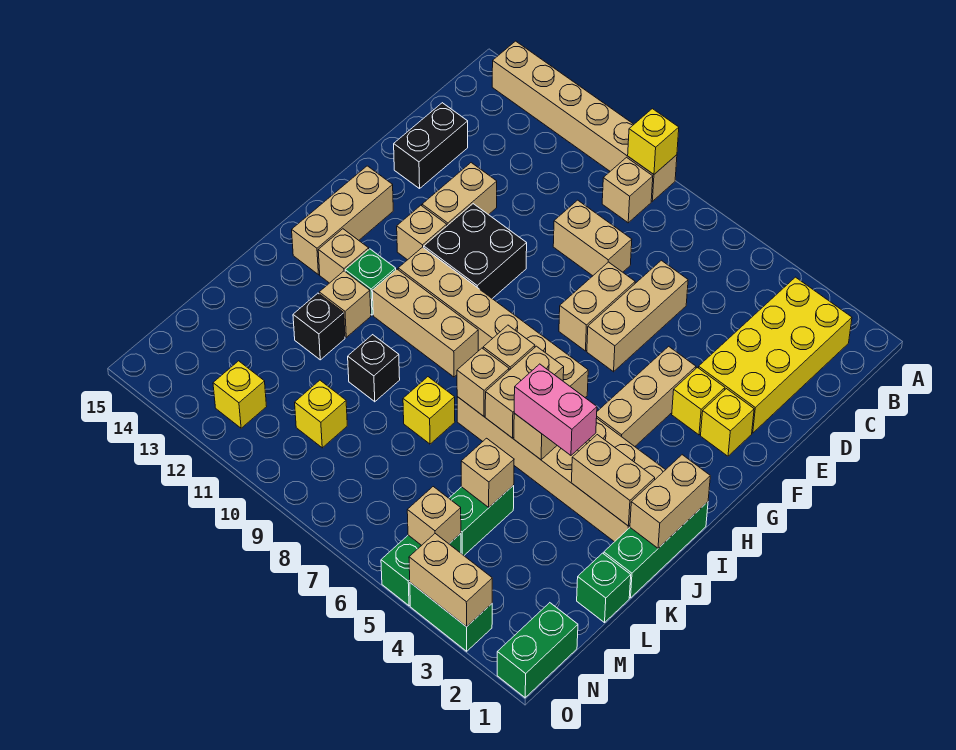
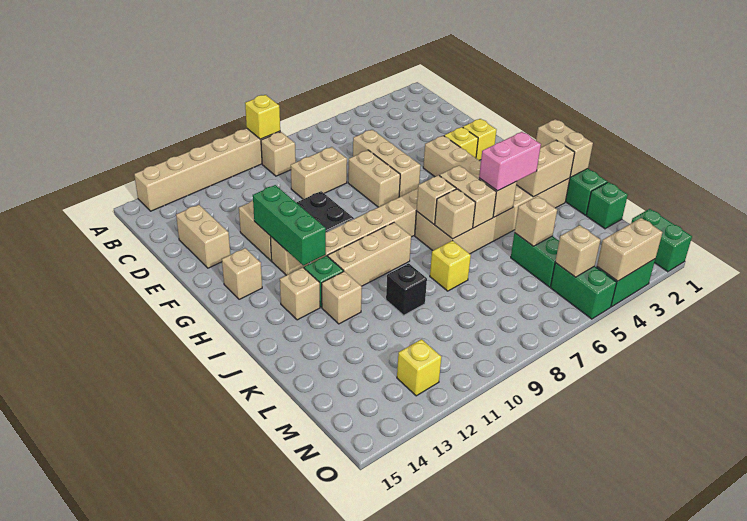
yellow 2x4 brick [699,277,852,433] -> none
black 1x2 brick [394,103,468,189] -> tan 1x2 brick [176,205,230,268]
none -> green 1x3 brick [253,185,326,265]
tan 1x3 brick [292,166,393,275] -> tan 1x1 brick [222,248,262,299]
black 1x1 brick [293,293,345,360] -> none
yellow 1x1 brick [295,380,347,448] -> none

